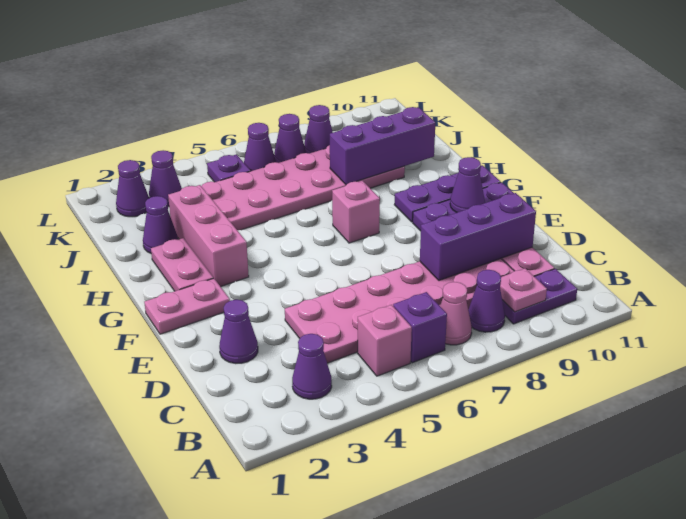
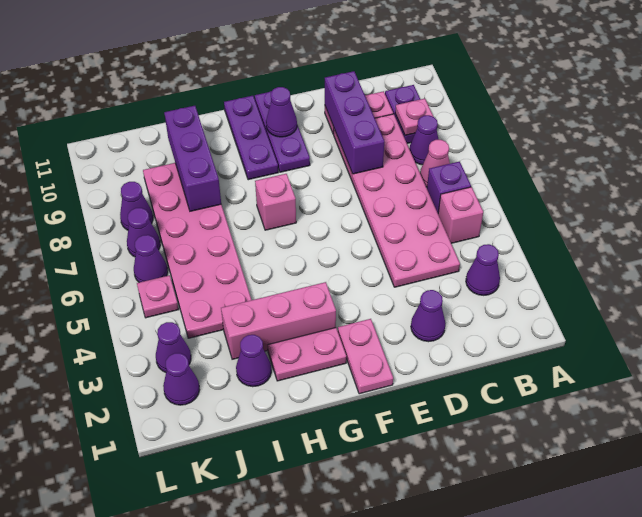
purple 1x1 plate [207,154,251,182] -> pink 1x1 plate [137,275,179,318]

